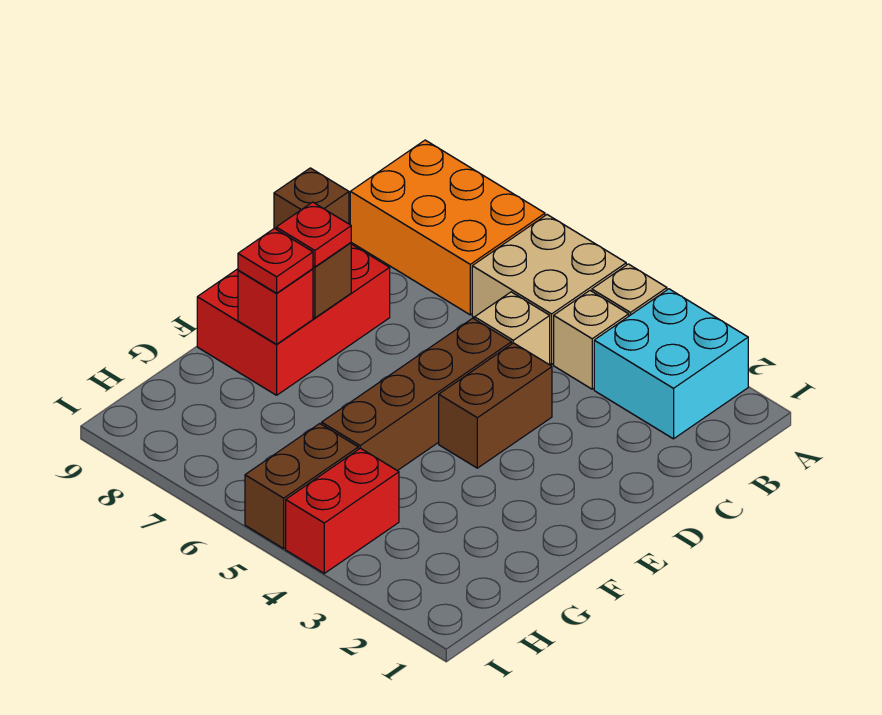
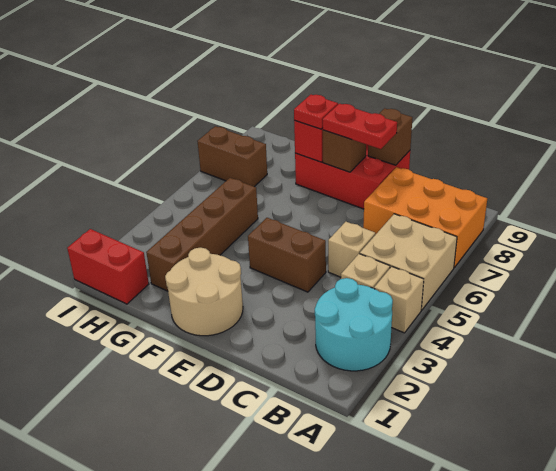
cyan 2x2 brick [594,289,748,439] -> cyan 2x2 round brick [315,278,393,371]
orange 2x3 brick [350,140,545,315] -> orange 2x3 brick turned to [363,167,487,267]
brown 1x4 brick [322,318,512,471] -> brown 1x4 brick turned to [146,178,258,291]
none -> tan 2x2 round brick [165,248,243,336]
red 1x1 plate [276,202,351,267] -> red 1x2 plate [323,104,397,149]
red 1x2 brick [286,448,399,573] -> red 1x2 brick moved to [67,229,149,304]
brown 1x2 brick [245,424,358,549] -> brown 1x2 brick moved to [197,126,267,187]

